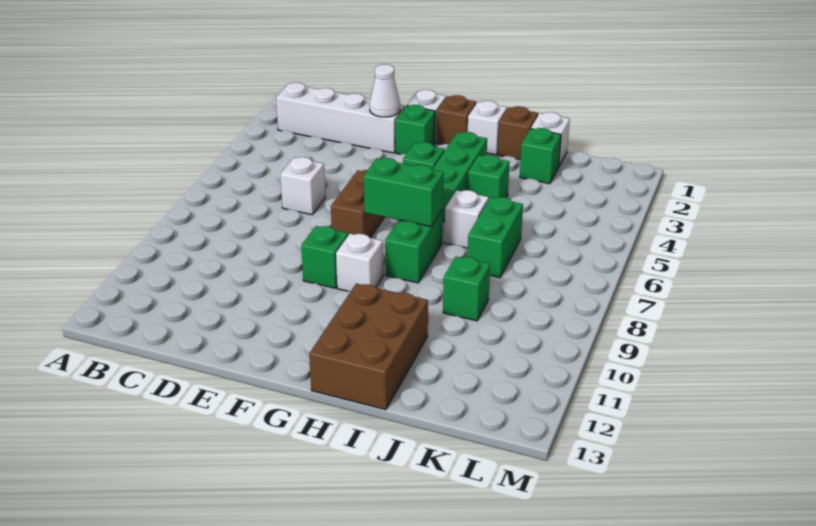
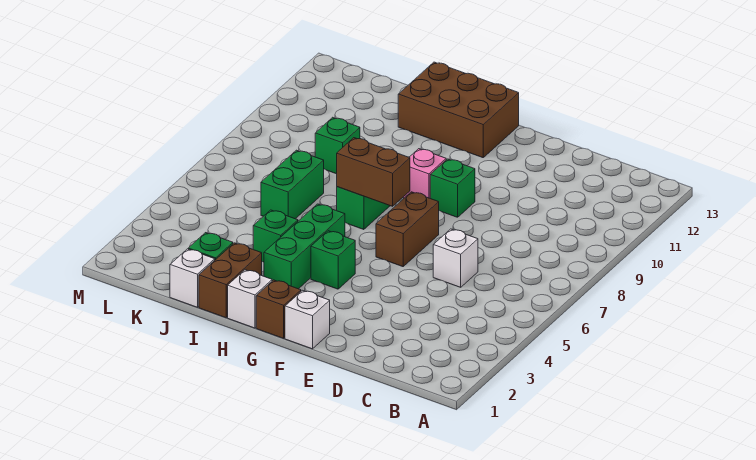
white 1x4 brick [276,83,405,153] -> none
white 1x1 cone [369,64,400,117] -> none
green 1x1 brick [395,105,435,154] -> none
green 1x2 brick [364,158,444,227] -> brown 1x2 brick [337,138,410,206]
white 1x1 brick [336,234,383,291] -> pink 1x1 brick [403,149,446,198]
brown 2x3 brick [309,284,428,410] -> brown 2x3 brick turned to [398,62,519,158]
brown 1x1 brick [498,106,538,160] -> brown 1x2 brick [199,243,262,318]
white 1x1 brick [445,190,489,248] -> none

